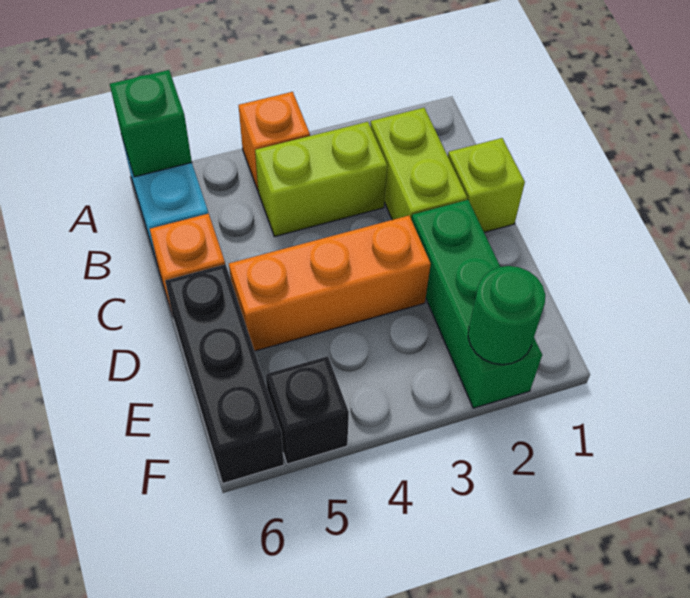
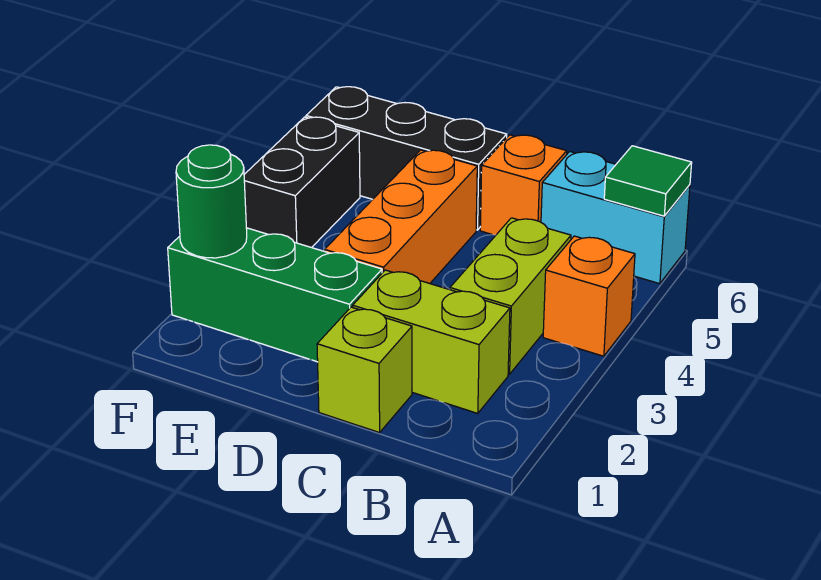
green 1x1 brick [110,70,192,177] -> green 1x1 tile [604,146,692,216]
black 1x1 brick [266,356,349,464] -> black 1x2 brick [244,117,360,248]

